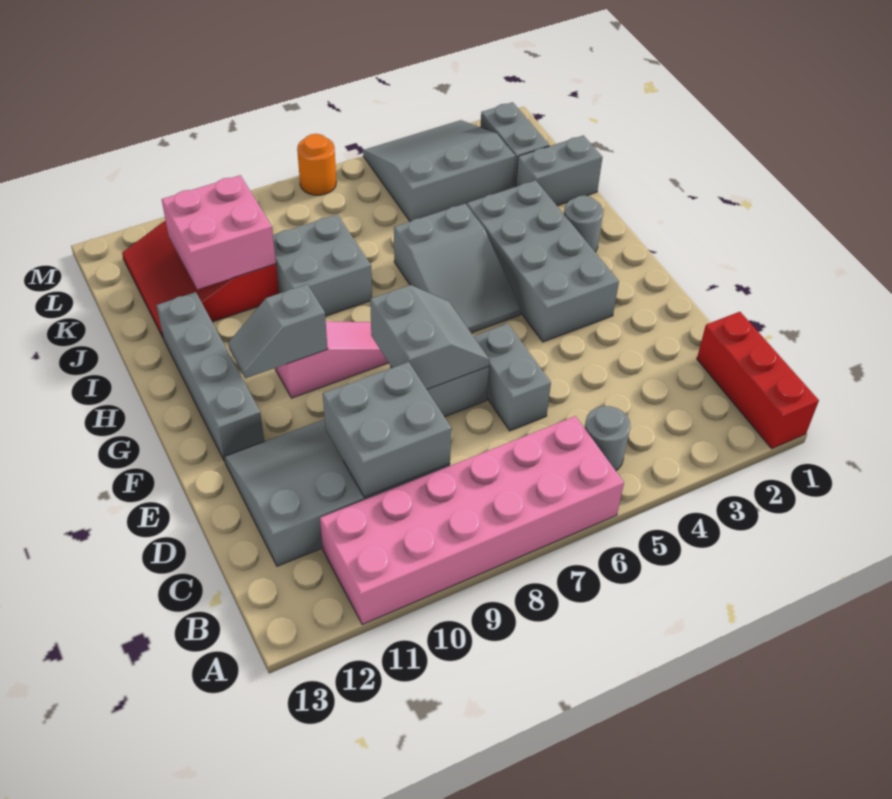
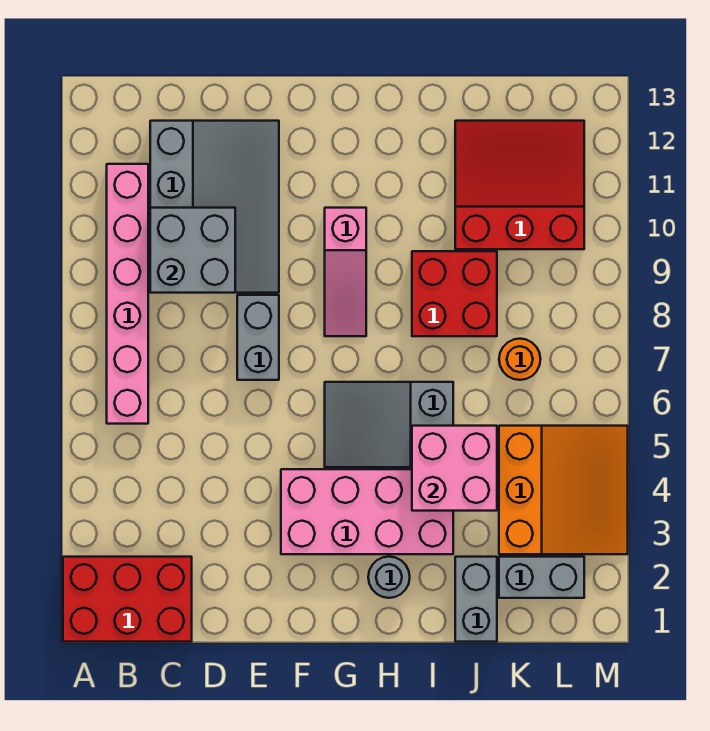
red 1x3 brick [697,312,819,449] -> red 2x3 brick [63,557,192,642]
pink 2x6 brick [320,416,624,624] -> pink 1x6 brick [107,164,148,424]
grey 1x1 round brick [585,406,630,471] -> none
grey 1x2 brick [474,324,551,431] -> none
grey 2x2 slope [370,285,490,389] -> none
grey 2x4 brick [467,180,619,342] -> pink 2x4 brick [281,469,453,554]
grey 1x4 brick [156,292,264,461] -> none
grey 1x2 slope [228,284,328,379] -> none
grey 2x2 brick [273,214,372,316] -> red 2x2 brick [412,251,497,336]
pink 2x2 brick [162,175,276,289] -> pink 2x2 brick moved to [412,426,497,511]
grey 3x3 slope [363,120,515,221] -> orange 3x3 slope [499,426,628,554]
orange 1x1 round brick [297,134,336,195] -> orange 1x1 round brick moved to [499,339,541,380]

